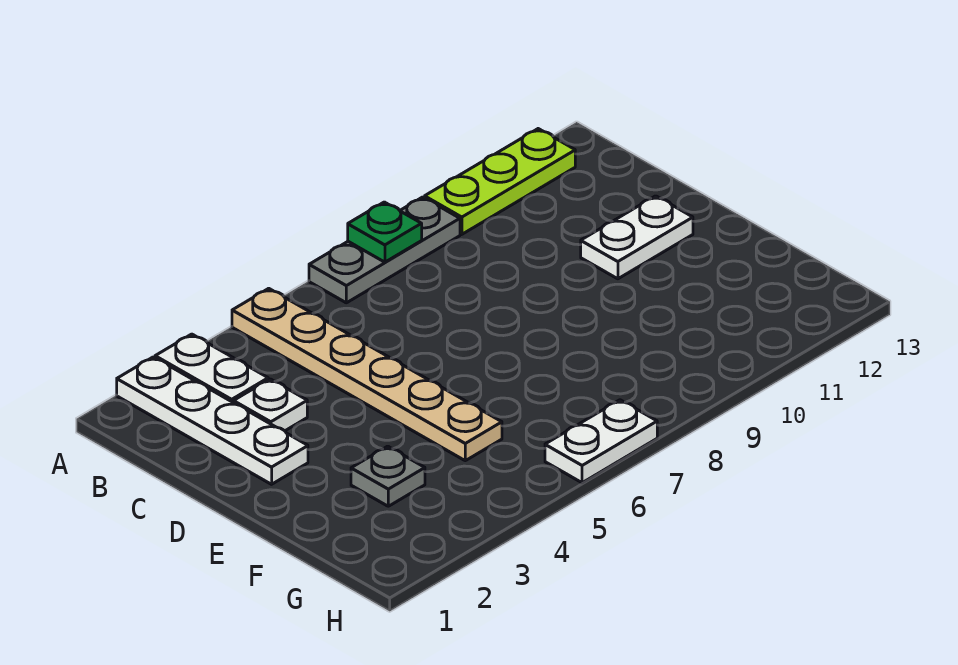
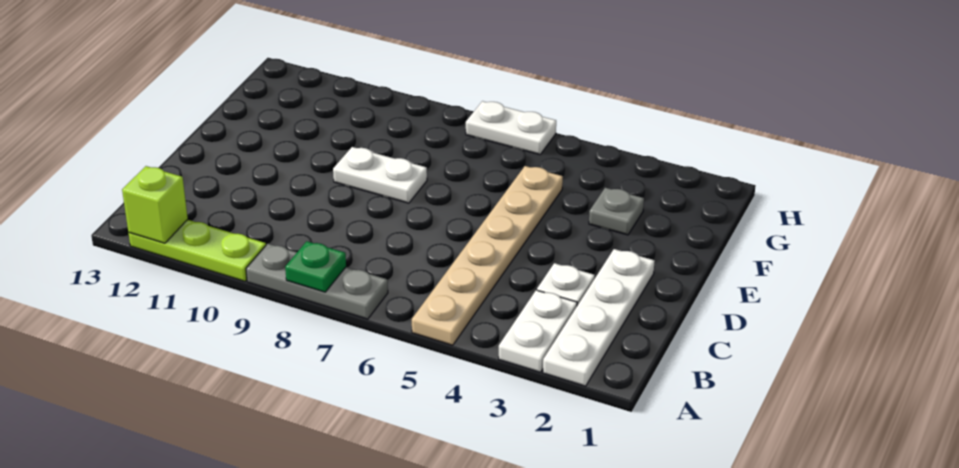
none -> lime 1x1 brick [122,166,188,243]
white 1x2 plate [581,196,693,279] -> white 1x2 plate moved to [333,147,427,203]

